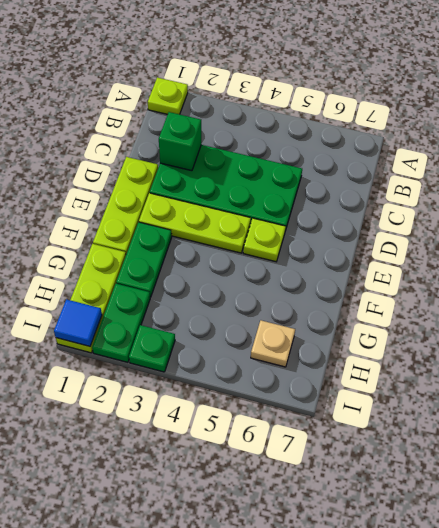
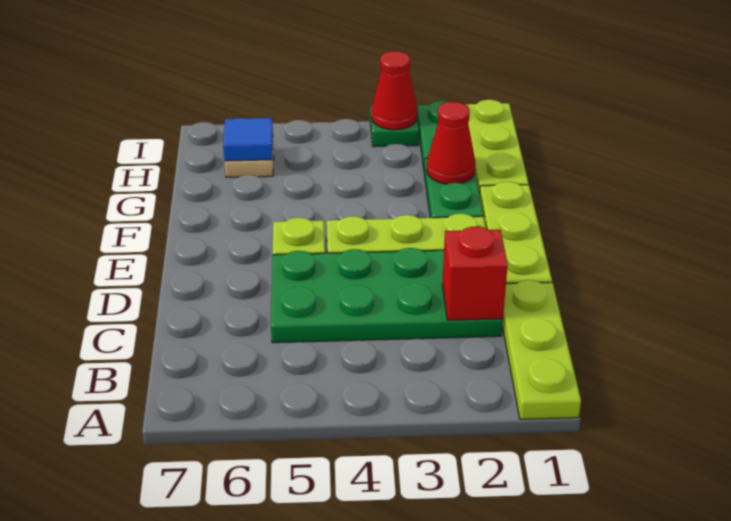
lime 1x1 plate [148,78,188,114] -> lime 1x3 plate [502,280,581,419]
green 1x1 brick [159,112,201,171] -> red 1x1 brick [442,227,508,320]
none -> red 1x1 cone [427,102,475,184]
blue 1x1 tile [54,299,102,346] -> blue 1x1 tile moved to [223,118,273,161]
none -> red 1x1 cone [371,51,417,130]

